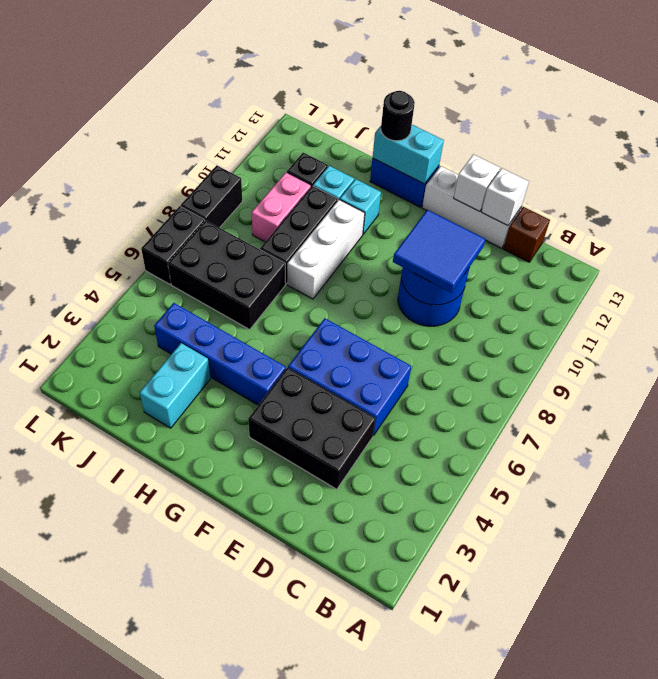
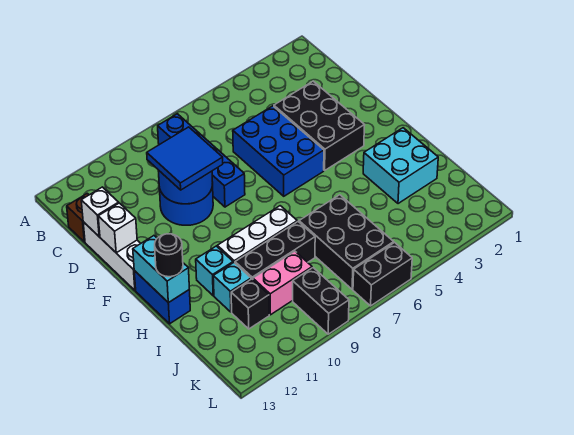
blue 1x4 brick [154,303,286,405] -> blue 1x4 brick moved to [158,114,245,207]
cyan 1x2 brick [140,343,210,428] -> cyan 2x2 brick [363,128,438,204]
black 1x2 brick [180,165,242,228] -> black 1x2 brick turned to [293,268,349,334]

